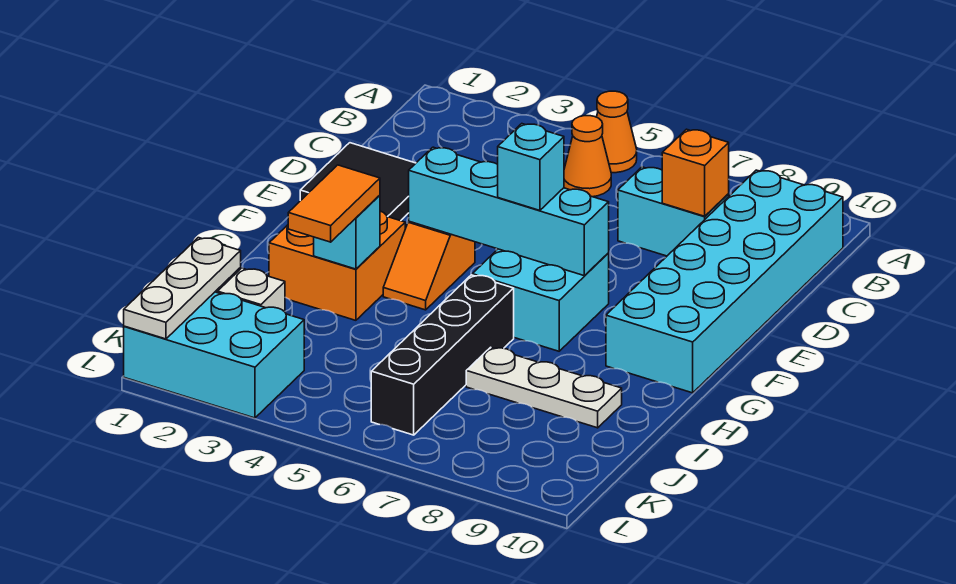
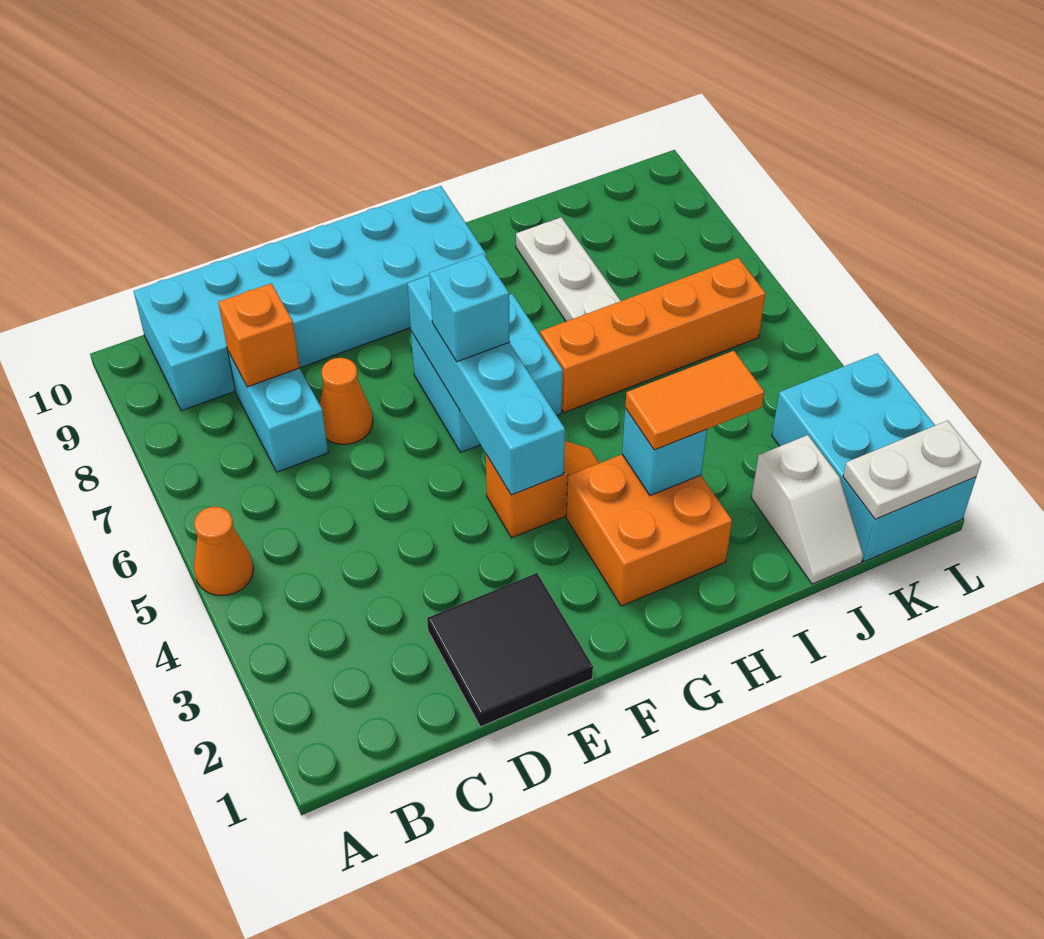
orange 1x1 cone [564,116,611,197] -> orange 1x1 cone moved to [320,358,373,444]
black 1x4 brick [371,275,514,435] -> orange 1x4 brick [540,258,766,413]
white 1x3 plate [124,238,241,339] -> white 1x2 plate [843,421,981,519]

